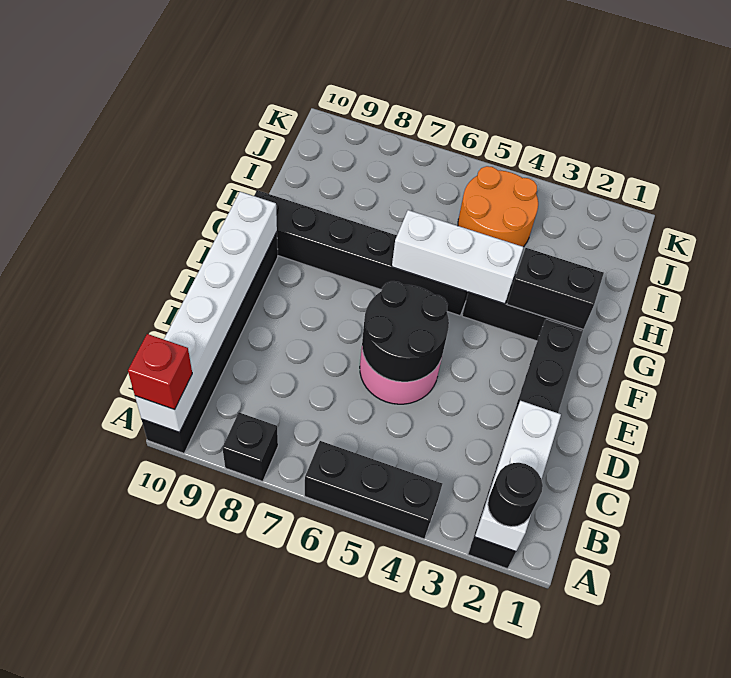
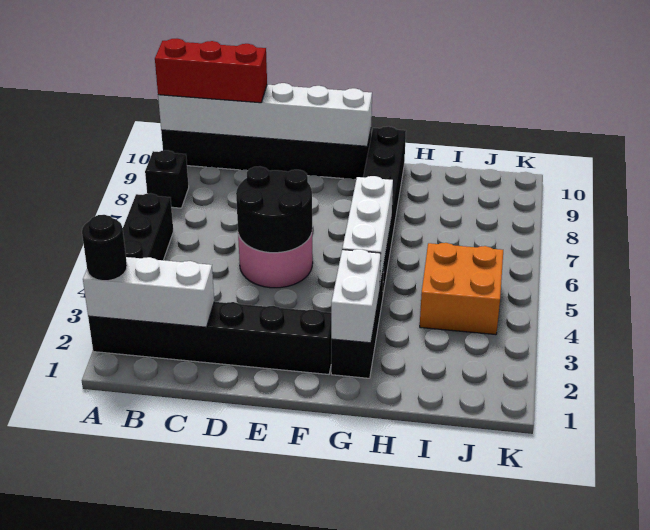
red 1x1 brick [128,334,192,410] -> red 1x3 brick [155,39,267,103]
black 1x2 brick [507,248,604,329] -> white 1x2 brick [331,249,381,343]
orange 2x2 round brick [458,166,538,247] -> orange 2x2 brick [420,243,503,335]

